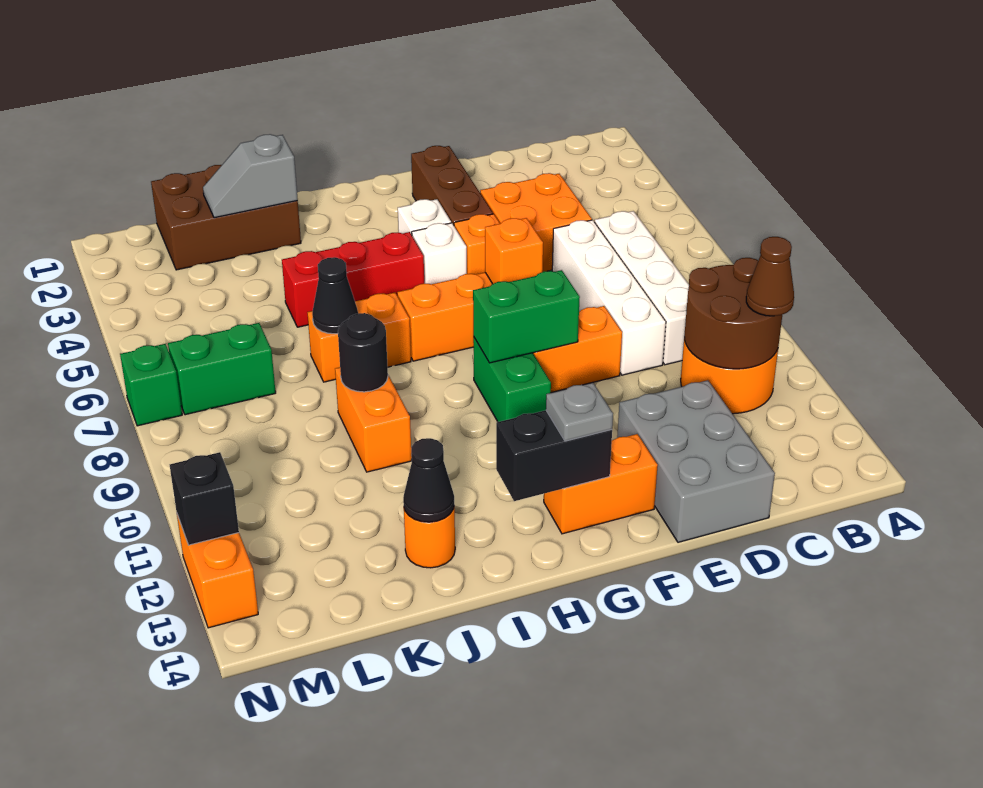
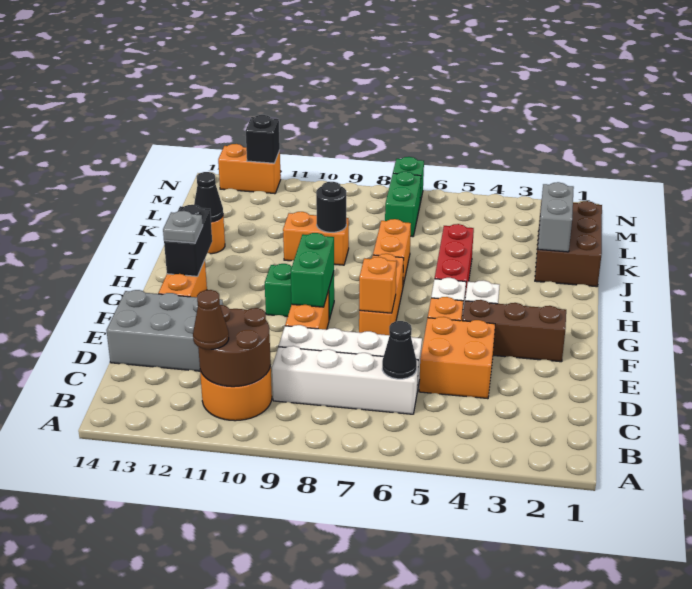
grey 1x2 slope [203,134,298,218] -> grey 1x2 brick [538,182,574,252]
black 1x1 cone [312,257,358,334] -> black 1x1 cone moved to [382,321,417,379]

